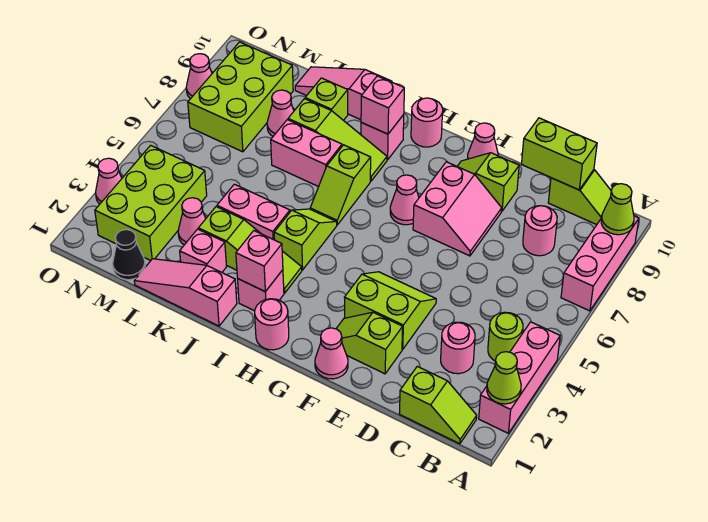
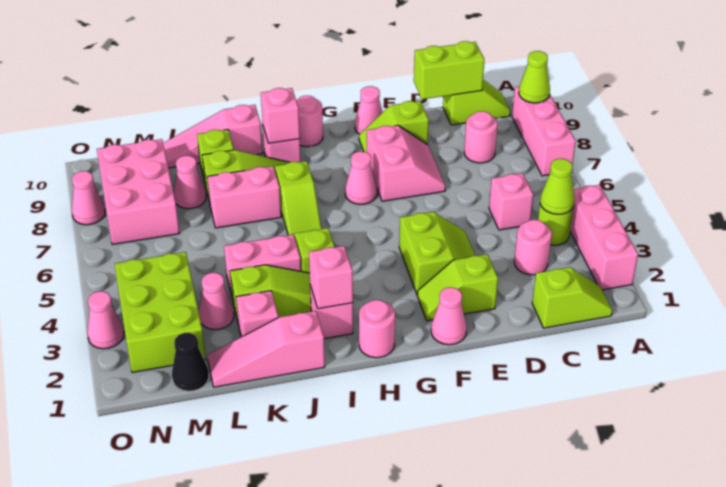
lime 1x1 cone [487,352,521,404] -> lime 1x1 cone moved to [540,159,574,214]
none -> pink 1x1 brick [489,173,533,230]
lime 2x2 slope [344,272,436,349] -> lime 2x2 slope turned to [399,212,475,294]
lime 2x3 brick [188,42,293,152] -> pink 2x3 brick [97,139,179,244]

